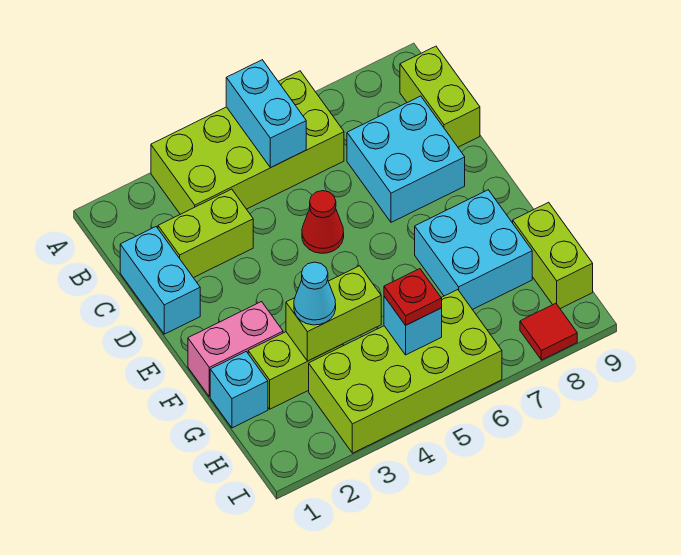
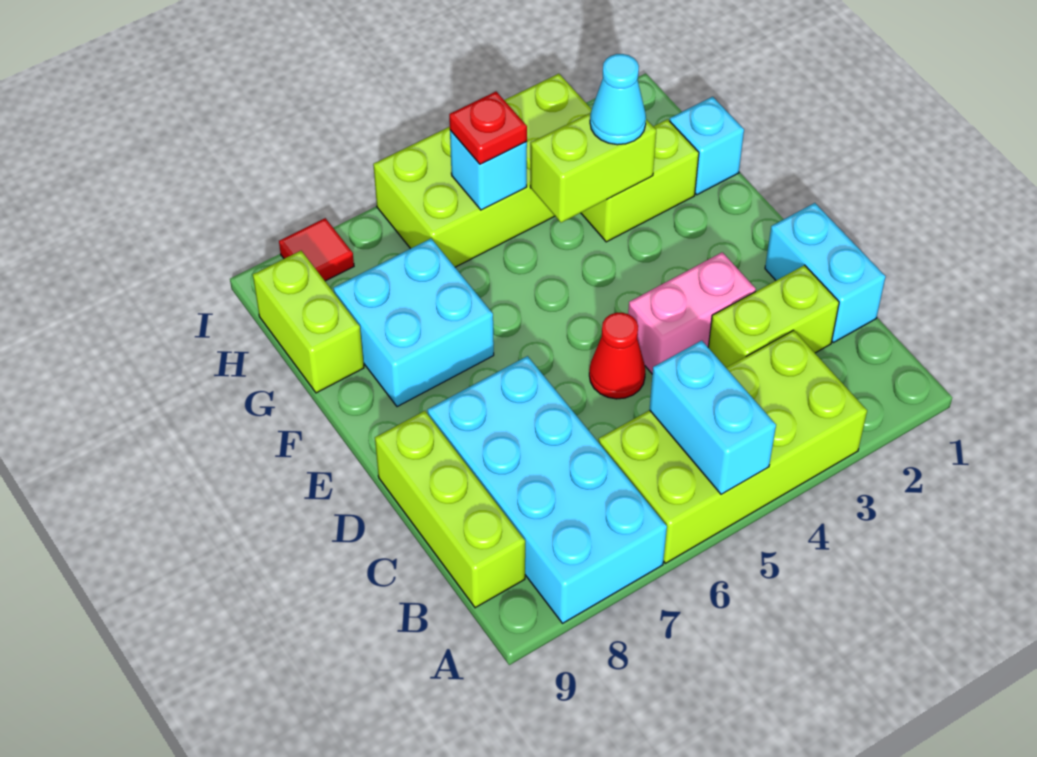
lime 1x2 brick [400,46,480,147] -> lime 1x3 brick [375,411,525,608]
cyan 2x2 brick [347,96,465,222] -> cyan 2x4 brick [428,356,667,623]
pink 1x2 brick [188,302,283,397] -> pink 1x2 brick moved to [628,252,756,374]

